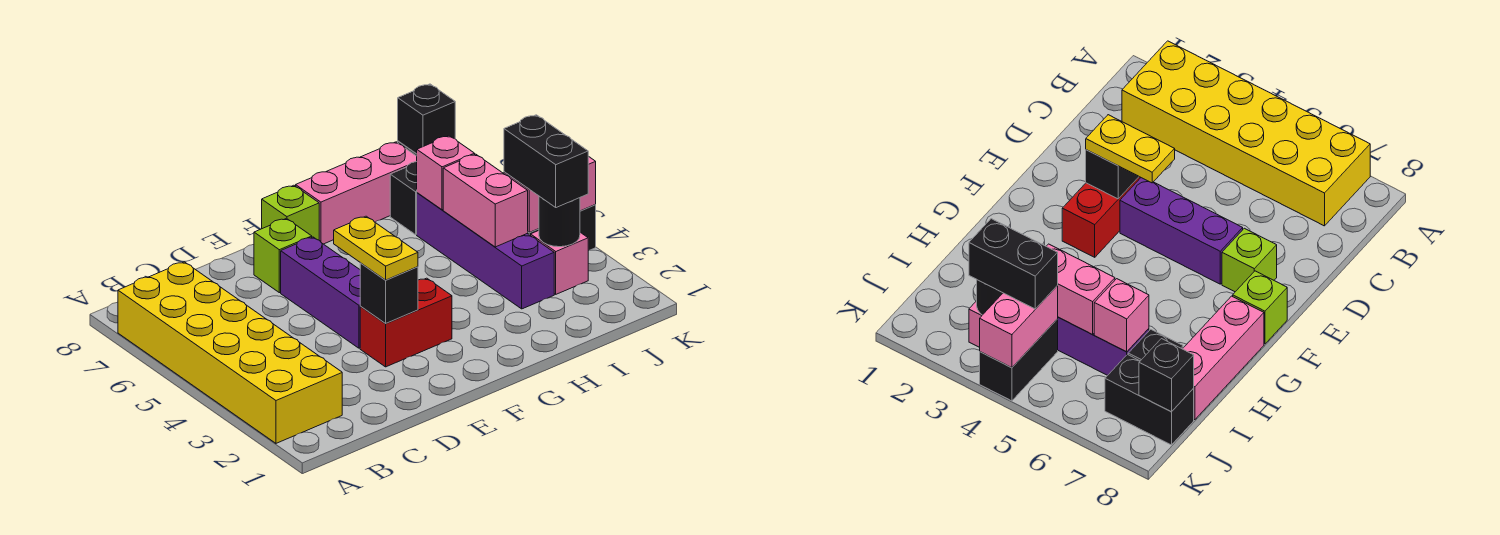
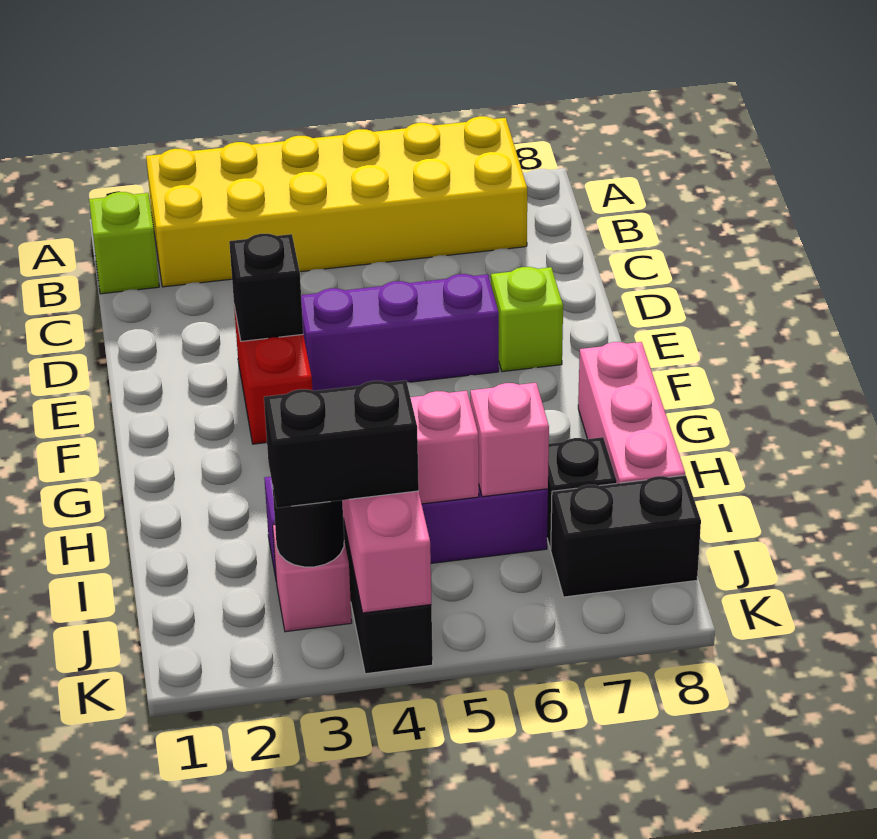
yellow 1x2 plate [334,216,418,280] -> none
lime 1x1 brick [262,185,319,240] -> lime 1x1 brick moved to [89,192,159,294]
black 1x1 brick [398,84,455,154] -> none

